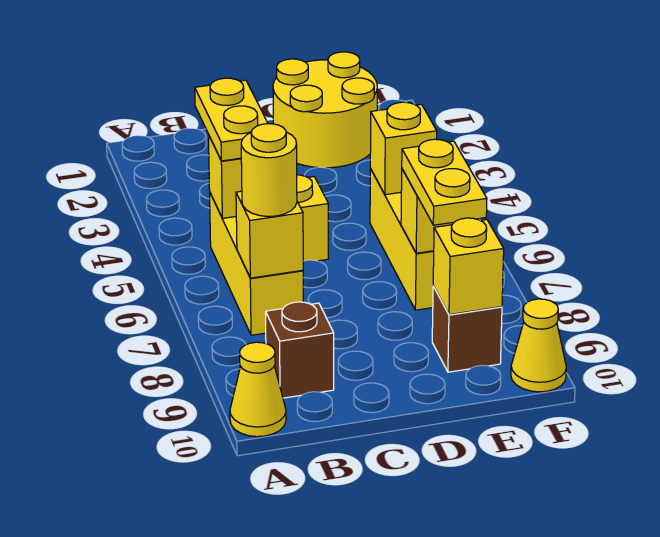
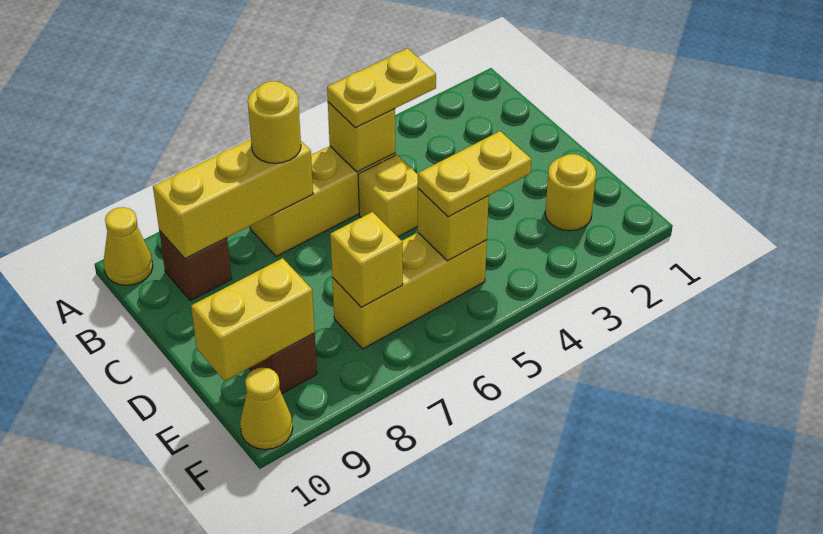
yellow 1x1 brick [236,191,303,278] -> yellow 1x3 brick [153,139,313,259]
yellow 2x2 round brick [273,52,377,168] -> yellow 1x1 round brick [545,154,596,231]
yellow 1x2 plate [402,139,487,225] -> yellow 1x2 plate moved to [418,131,531,217]
yellow 1x1 brick [433,218,504,315] -> yellow 1x2 brick [191,258,315,381]

